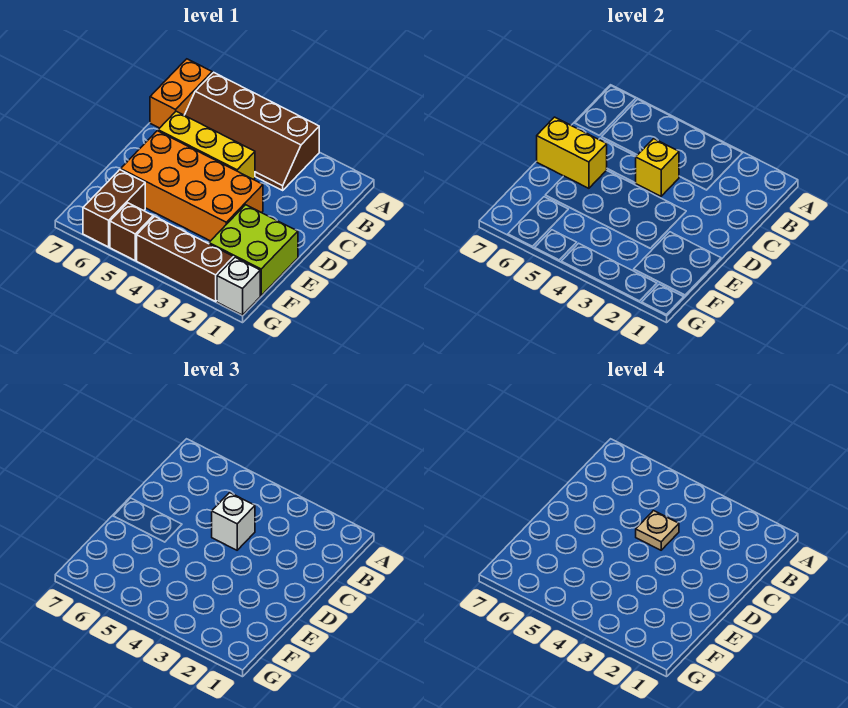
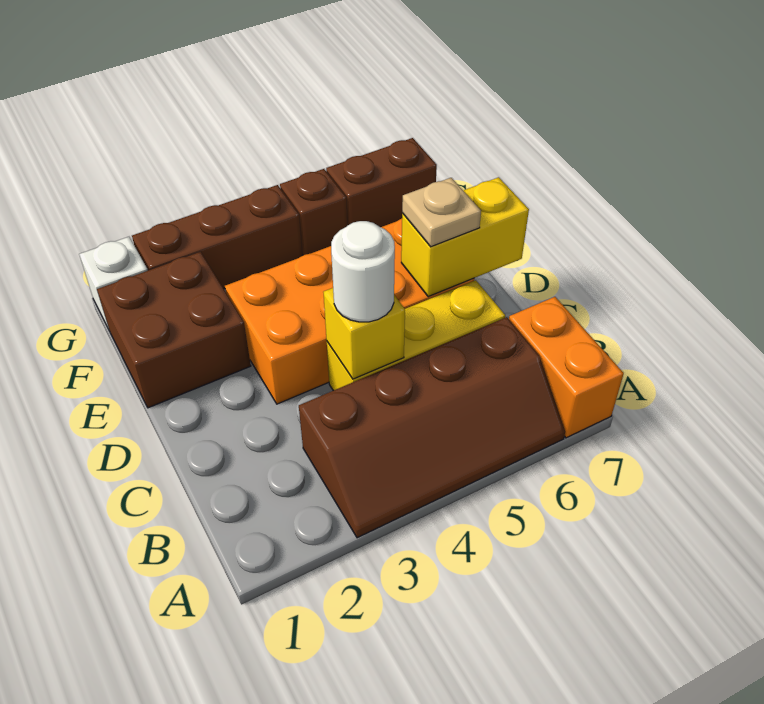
brown 2x4 slope [184,72,319,190] -> brown 2x4 slope turned to [299,317,565,538]
white 1x1 brick [212,493,255,550] -> white 1x1 round brick [331,221,395,322]
tan 1x1 plate [636,511,679,550] -> tan 1x1 plate moved to [402,178,481,247]
lime 2x2 brick [209,205,298,295] -> brown 2x2 brick [97,252,251,408]
brown 1x2 brick [83,170,145,247] -> brown 1x2 brick turned to [326,138,437,227]

